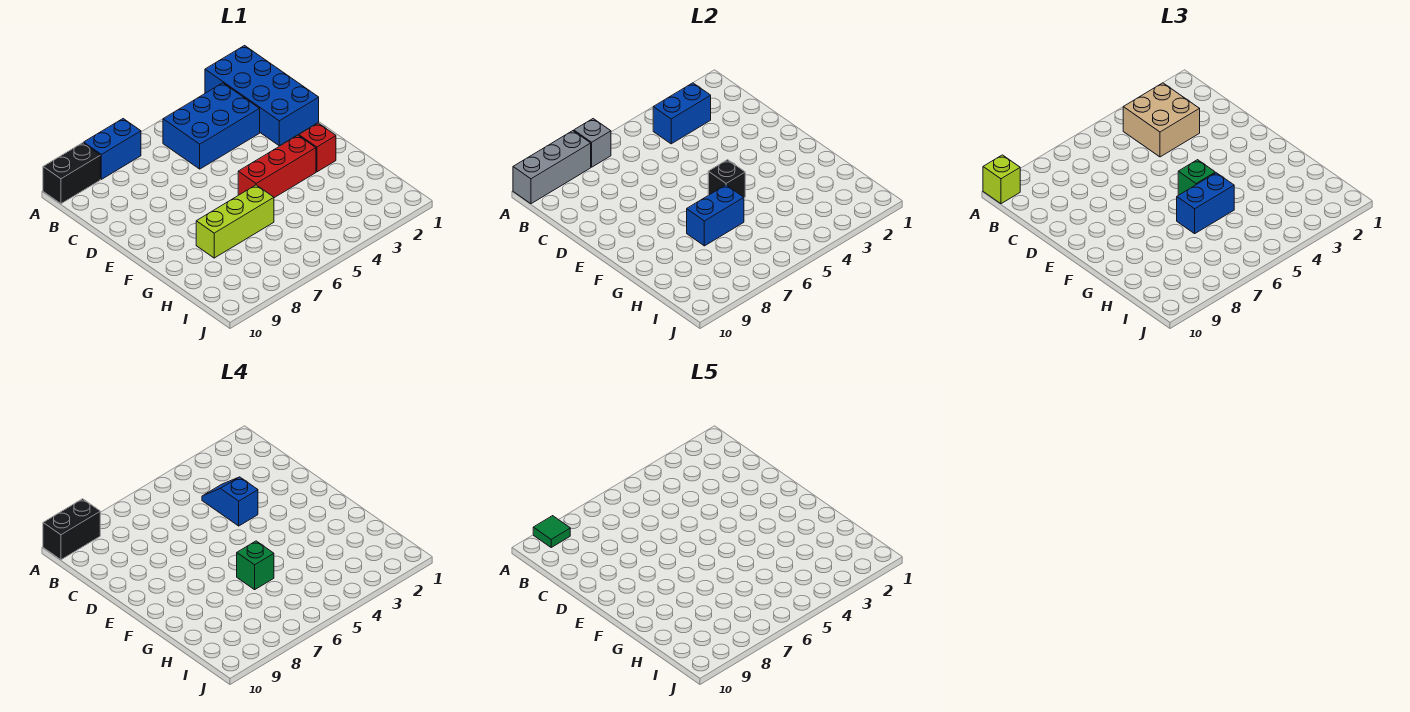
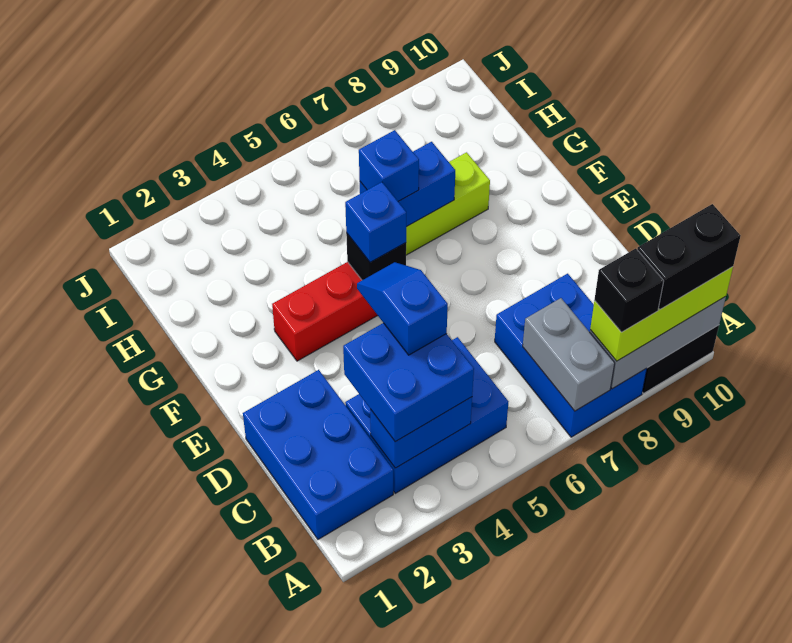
blue 2x4 brick [205,46,319,146] -> blue 2x3 brick [243,370,393,539]
blue 1x2 brick [84,119,141,179] -> blue 2x3 brick [495,274,647,437]
grey 1x1 brick [574,119,611,167] -> grey 1x2 brick [523,298,615,411]
none -> black 1x1 brick [594,249,664,332]
green 1x1 tile [533,516,570,547] -> none
lime 1x1 brick [983,155,1020,204] -> lime 1x3 brick [590,267,733,361]
tan 2x2 brick [1123,83,1200,157] -> blue 2x2 brick [343,323,474,442]
blue 1x2 slope [202,477,258,526] -> blue 1x2 slope turned to [357,262,448,355]
red 1x1 brick [299,123,336,172] -> none
green 1x1 brick [1178,160,1215,195] -> blue 1x1 brick [345,182,406,262]
blue 1x2 brick [1177,173,1234,234] -> blue 1x1 brick [359,130,419,201]
green 1x1 brick [237,541,274,590] -> none

